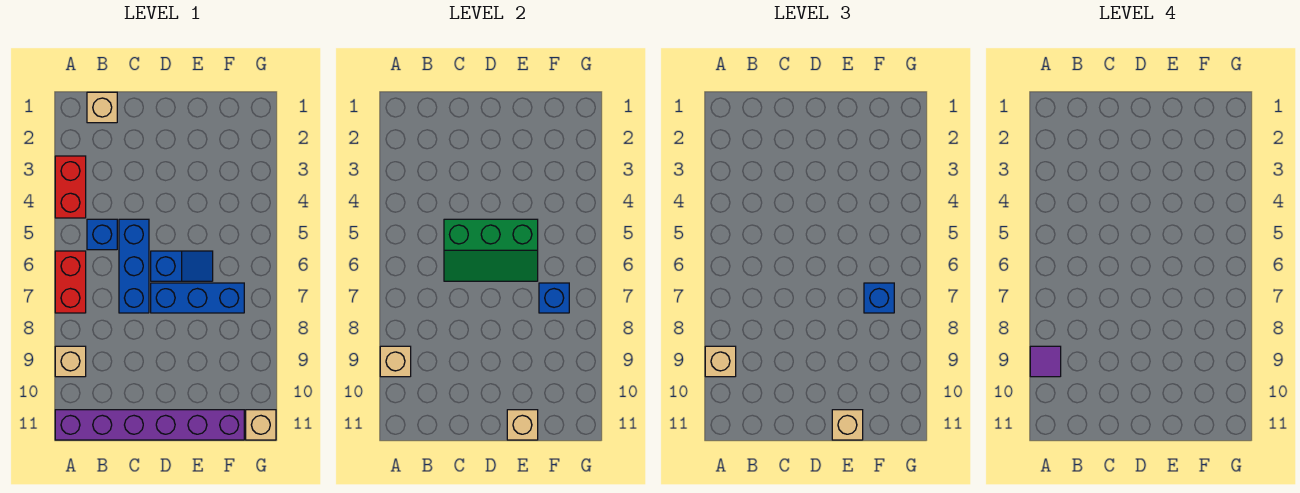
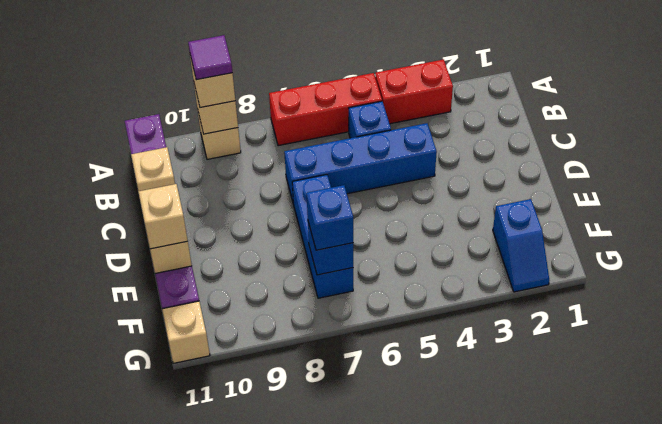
red 1x2 brick [55,251,86,313] -> red 1x3 brick [269,73,382,146]
tan 1x1 brick [87,92,117,123] -> tan 1x1 brick moved to [131,147,175,191]
blue 1x3 brick [119,219,149,313] -> blue 1x4 brick [284,123,437,204]
green 2x3 slope [444,219,538,281] -> none
blue 1x2 slope [151,251,213,281] -> blue 1x2 slope moved to [493,199,549,292]

